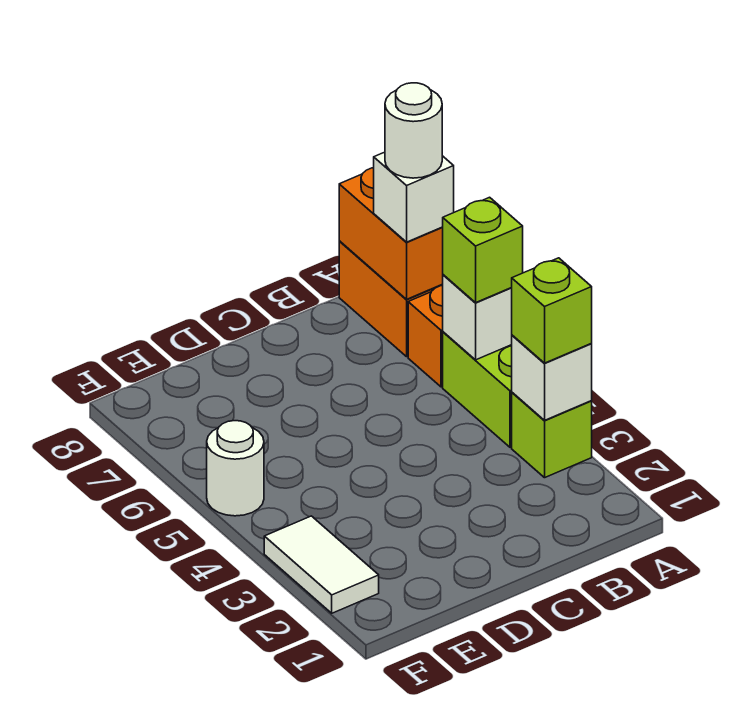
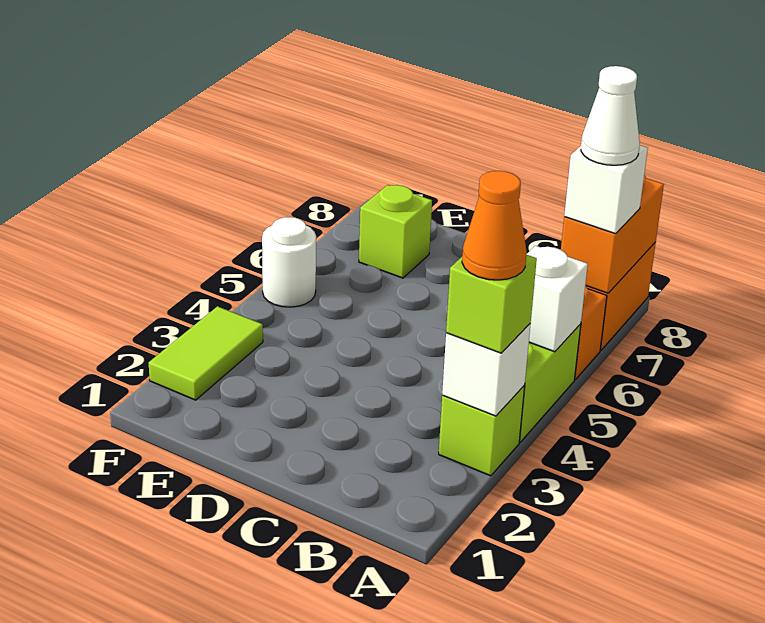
none -> orange 1x1 cone [462,171,526,280]
lime 1x1 brick [443,197,523,303] -> lime 1x1 brick moved to [359,185,432,278]
white 1x1 round brick [385,83,442,178] -> white 1x1 cone [581,66,640,165]
white 1x2 tile [264,516,379,613] -> lime 1x2 tile [149,306,263,400]

